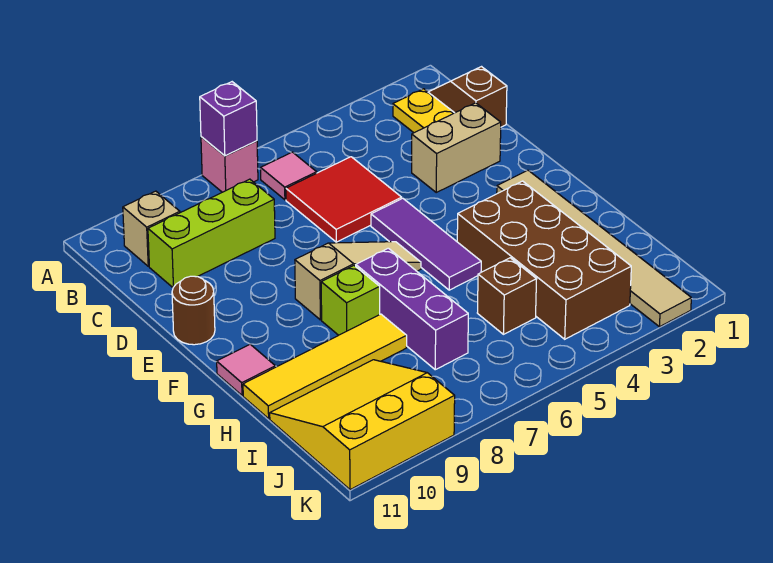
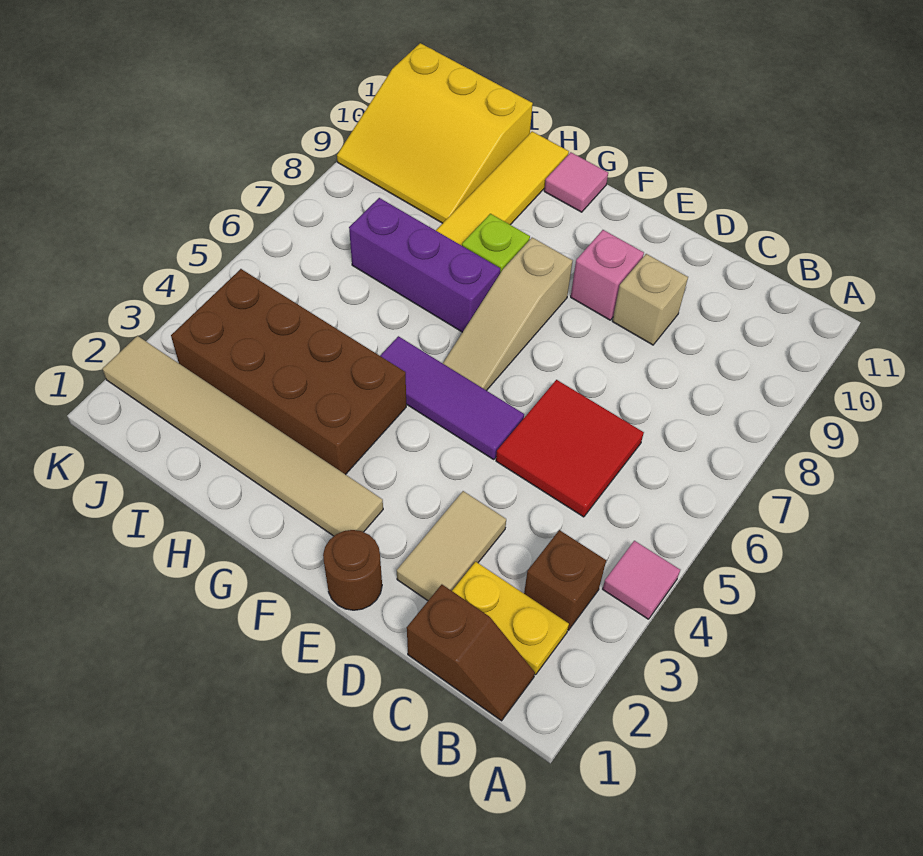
pink 1x1 brick [201,137,258,192] -> pink 1x1 brick moved to [571,230,644,320]
purple 1x1 brick [200,82,257,156] -> none
pink 1x1 tile [261,152,317,200] -> pink 1x1 tile moved to [603,541,680,619]
tan 1x1 brick [123,191,180,266] -> tan 1x1 brick moved to [612,254,688,345]
lime 1x3 brick [148,179,275,287] -> none
tan 1x2 brick [412,103,501,192] -> tan 1x2 tile [397,491,506,601]
brown 1x1 round brick [172,276,215,345] -> brown 1x1 round brick moved to [323,530,382,610]
brown 1x1 brick [477,258,537,334] -> brown 1x1 brick moved to [524,530,606,630]
yellow 3x3 slope [270,360,455,490] -> yellow 3x3 slope turned to [337,43,533,223]

